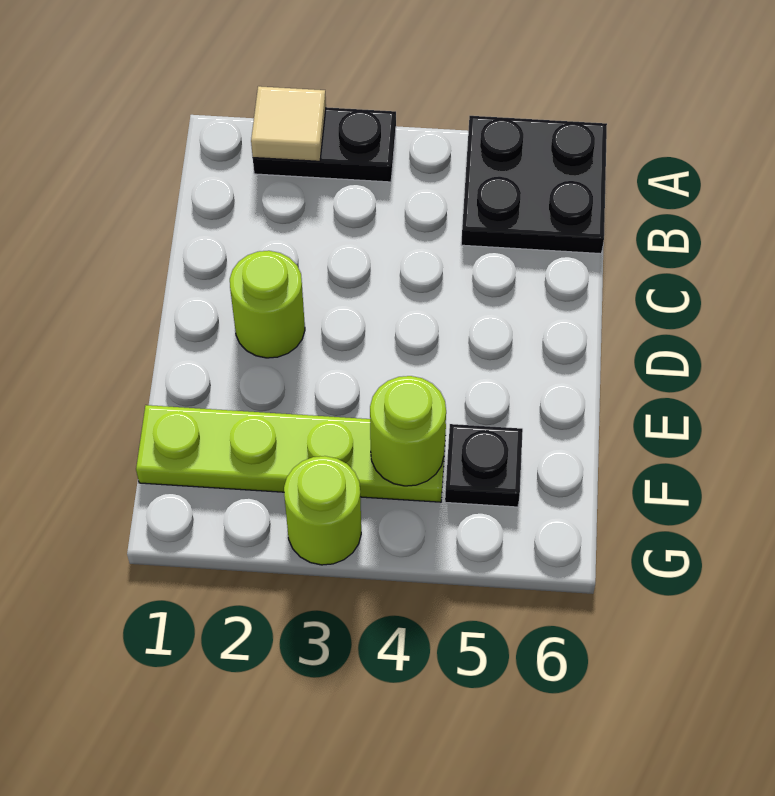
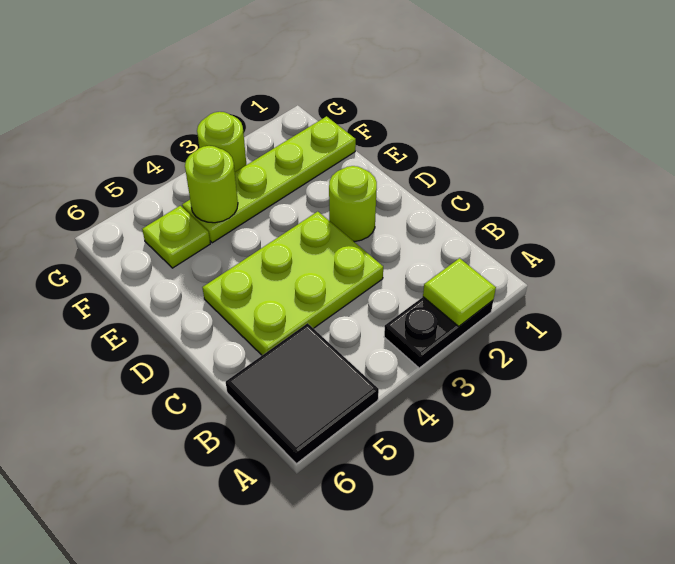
tan 1x1 tile [251,86,326,161] -> lime 1x1 tile [423,258,496,326]
black 2x2 plate [461,116,607,254] -> black 2x2 tile [226,323,379,464]
none -> lime 2x3 plate [202,212,383,355]
black 1x1 plate [445,424,523,507] -> lime 1x1 plate [142,206,210,268]

